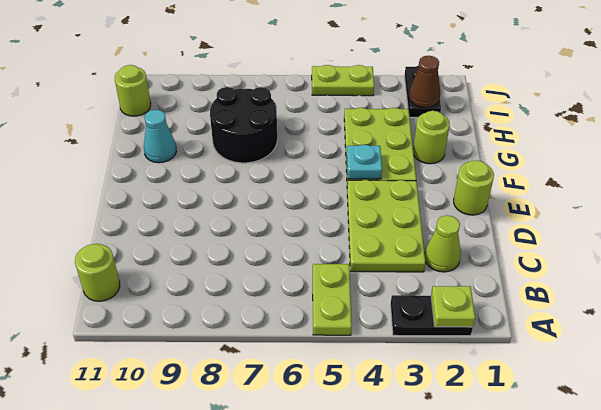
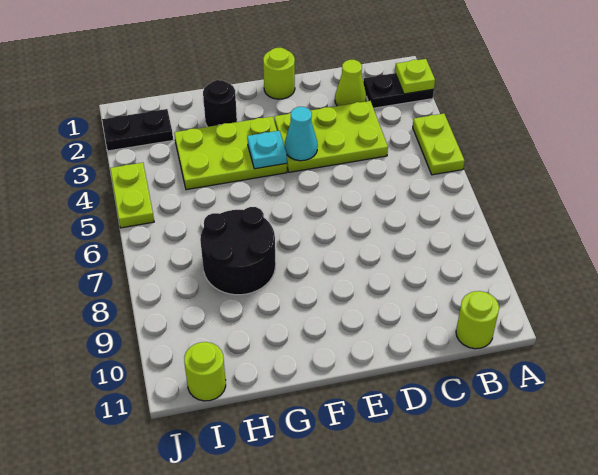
black 1x2 plate [391,295,473,336] -> black 1x2 plate turned to [363,73,434,108]
lime 1x2 plate [313,264,352,335] -> lime 1x2 plate turned to [413,114,465,175]
lime 1x1 round brick [413,111,450,164] -> black 1x1 round brick [203,80,237,127]
cyan 1x1 cone [144,110,176,163] -> cyan 1x1 cone moved to [285,107,318,161]
brown 1x1 cone [409,56,440,108] -> none

